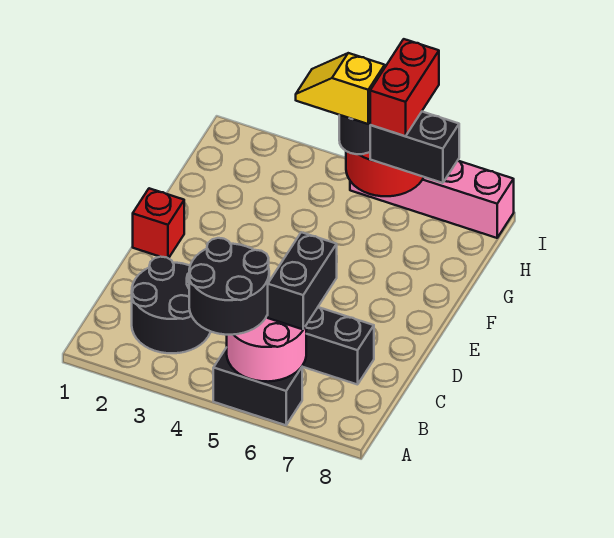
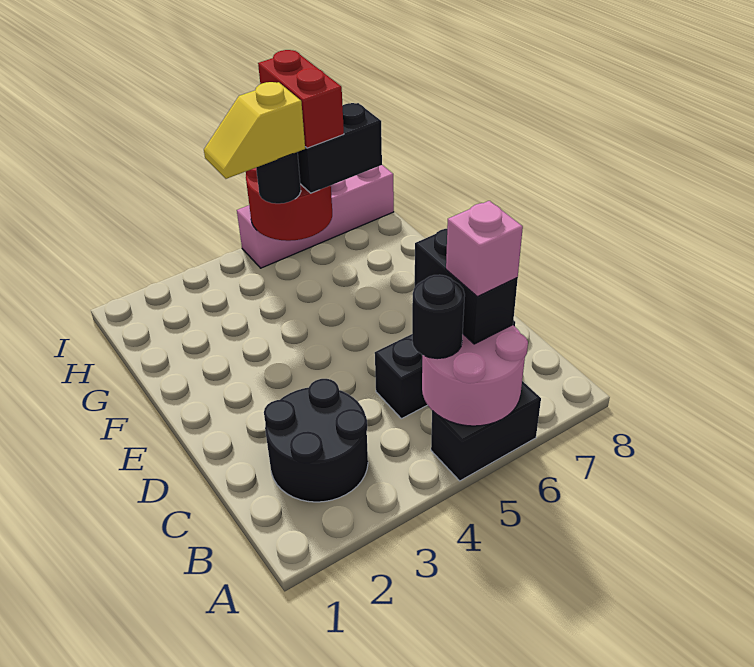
black 2x2 round brick [189,238,269,335] -> black 1x1 round brick [412,275,465,359]
none -> pink 1x1 brick [446,201,523,297]
red 1x1 brick [133,188,184,258] -> none

